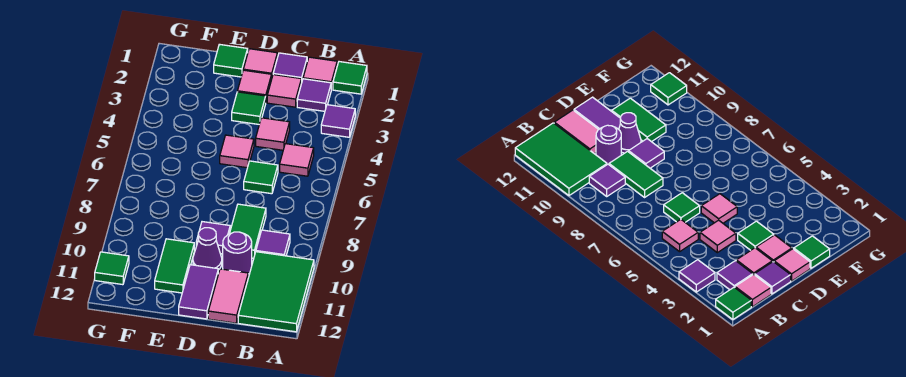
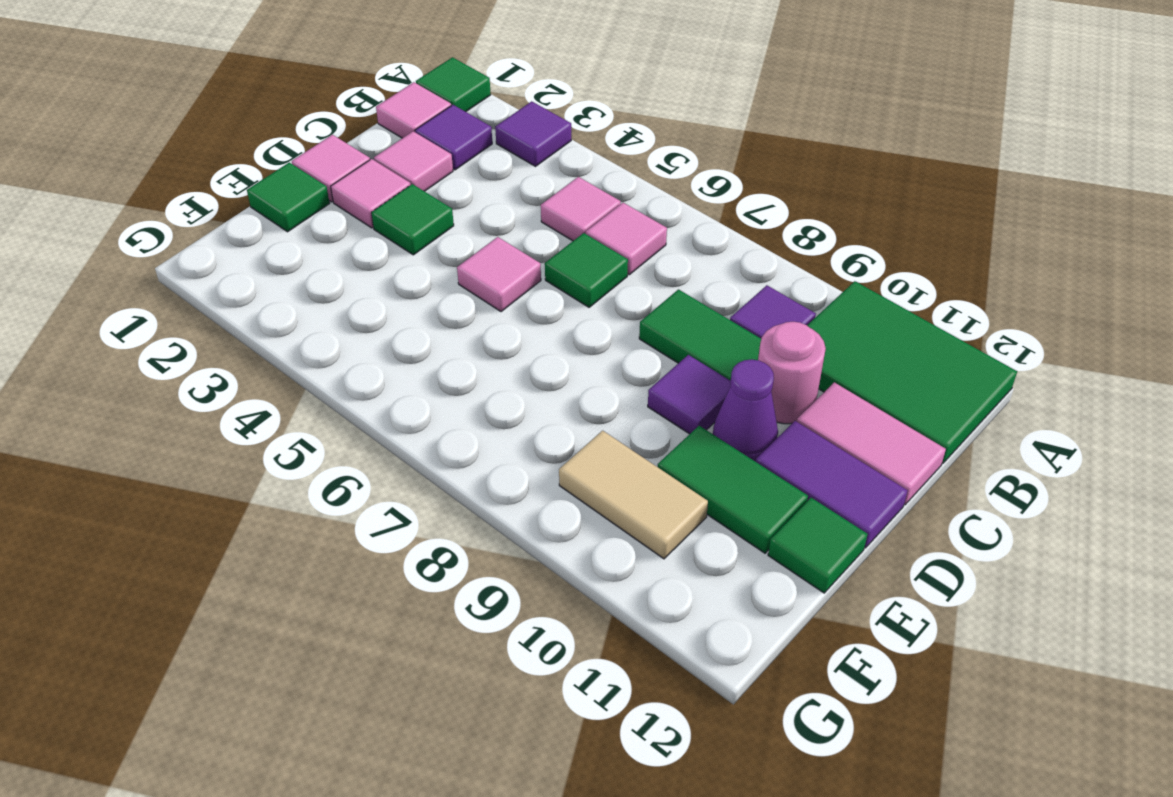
purple 1x1 tile [273,53,307,83] -> none
pink 1x1 tile [256,118,290,150] -> pink 1x1 tile moved to [586,203,667,275]
purple 1x1 round brick [223,232,252,274] -> pink 1x1 round brick [758,322,826,424]
none -> tan 1x2 tile [559,431,708,559]
green 1x1 tile [95,252,129,285] -> green 1x1 tile moved to [768,498,868,593]

